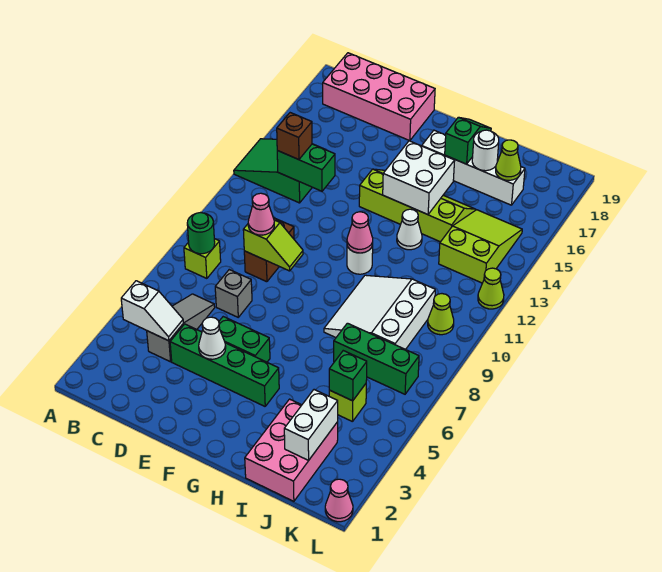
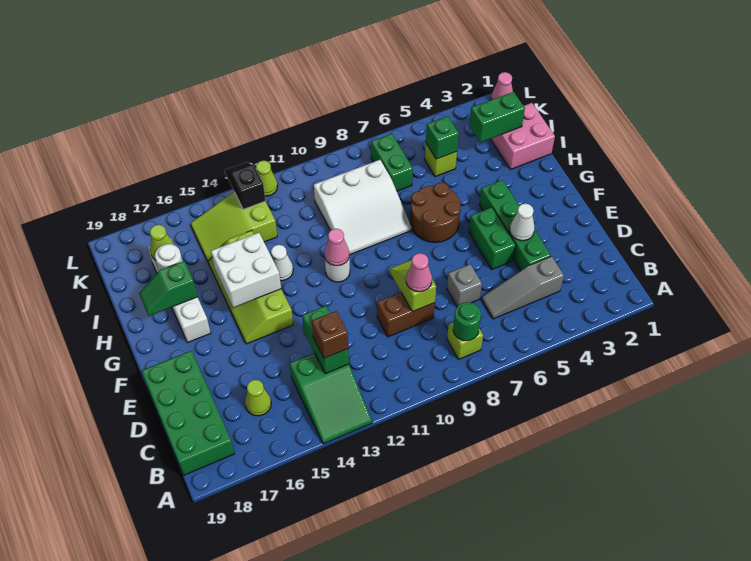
white 1x2 slope [121,281,183,341] -> none
pink 2x4 brick [323,53,435,141] -> green 2x4 brick [142,351,234,475]
none -> brown 2x2 round brick [410,182,461,242]
pink 2x3 brick [245,399,338,501] -> pink 2x2 brick [491,103,555,170]
green 1x3 brick [334,323,419,394] -> green 1x2 brick [371,134,413,191]
white 1x2 brick [284,390,338,460] -> green 1x2 brick [469,92,525,142]
lime 1x1 cone [428,294,454,335] -> lime 1x1 cone moved to [245,380,271,416]
none -> black 1x2 slope [225,162,266,209]

